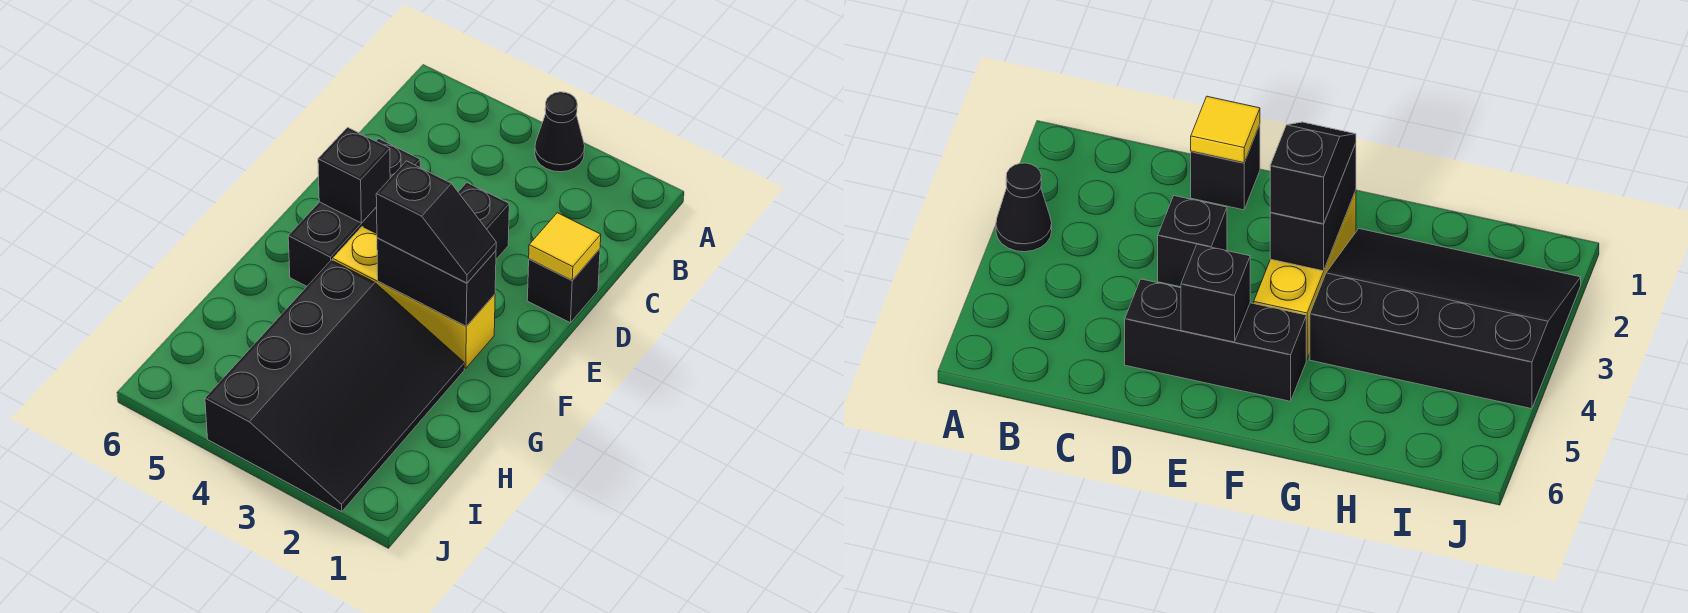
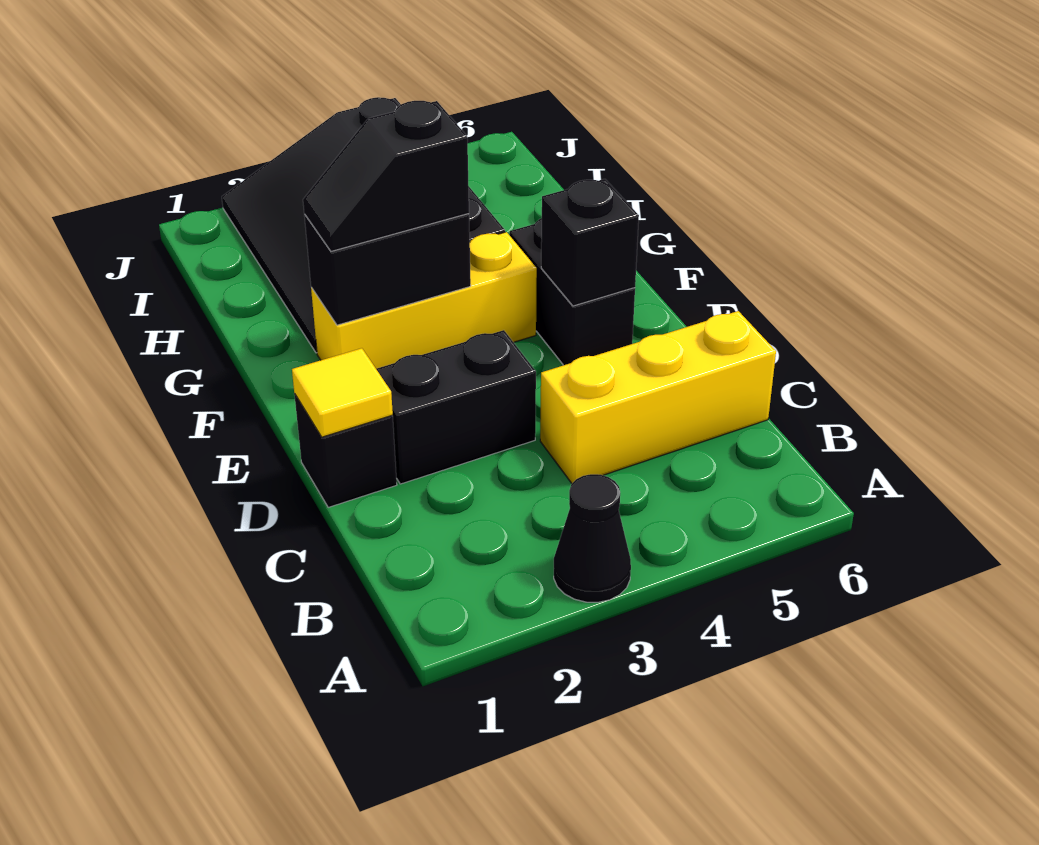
none -> yellow 1x3 brick [540,311,776,483]
black 1x1 brick [458,183,509,259] -> black 1x2 brick [376,330,536,484]
black 1x3 brick [288,139,420,286] -> black 1x2 brick [510,218,635,365]

